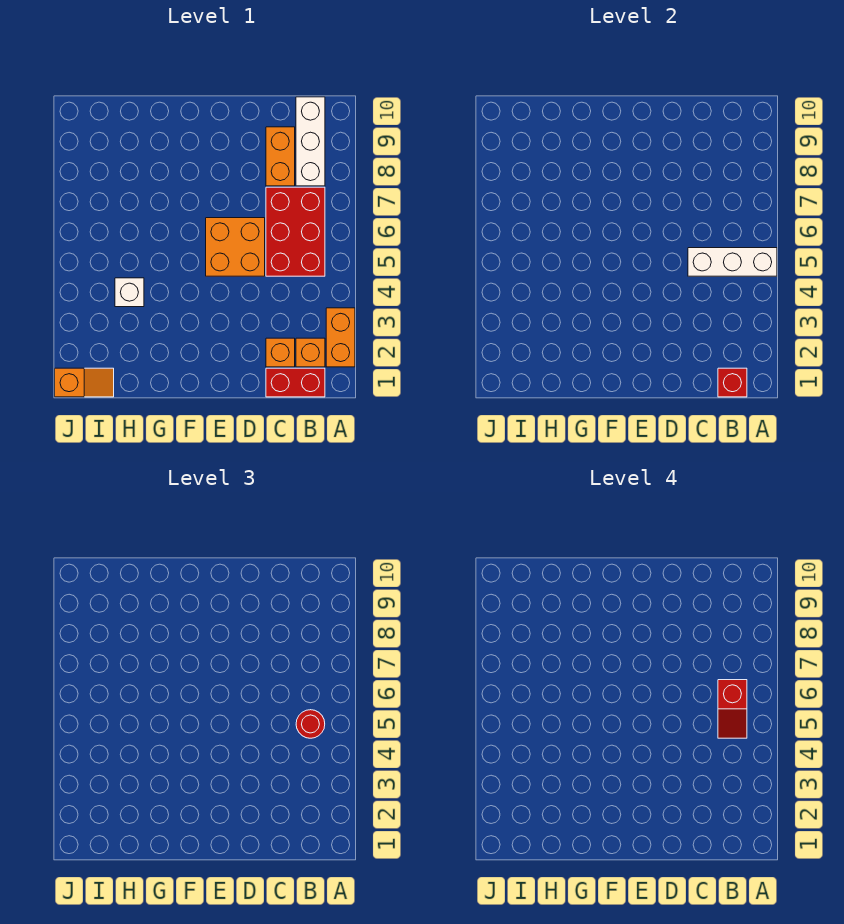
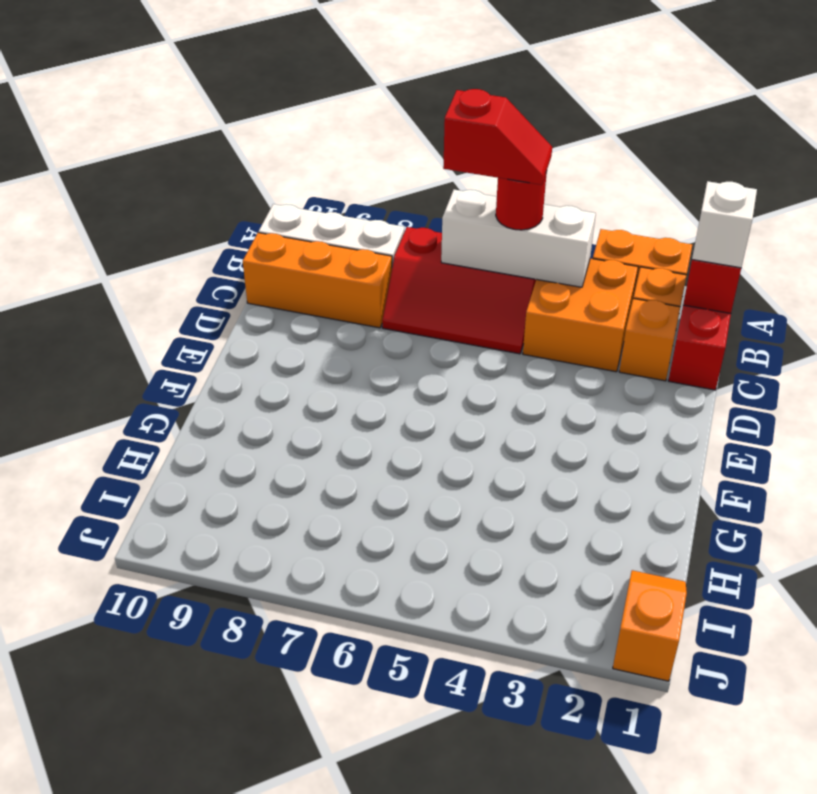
white 1x3 brick [688,248,777,276] -> white 1x3 brick turned to [441,190,596,287]
red 2x3 brick [266,187,325,276] -> red 2x3 slope [382,227,536,354]
orange 1x2 brick [266,127,295,186] -> orange 1x3 brick [243,233,392,328]
orange 2x2 brick [206,218,265,276] -> orange 2x2 brick moved to [523,258,638,372]
white 1x1 brick [115,278,144,307] -> white 1x1 brick moved to [692,181,757,268]

